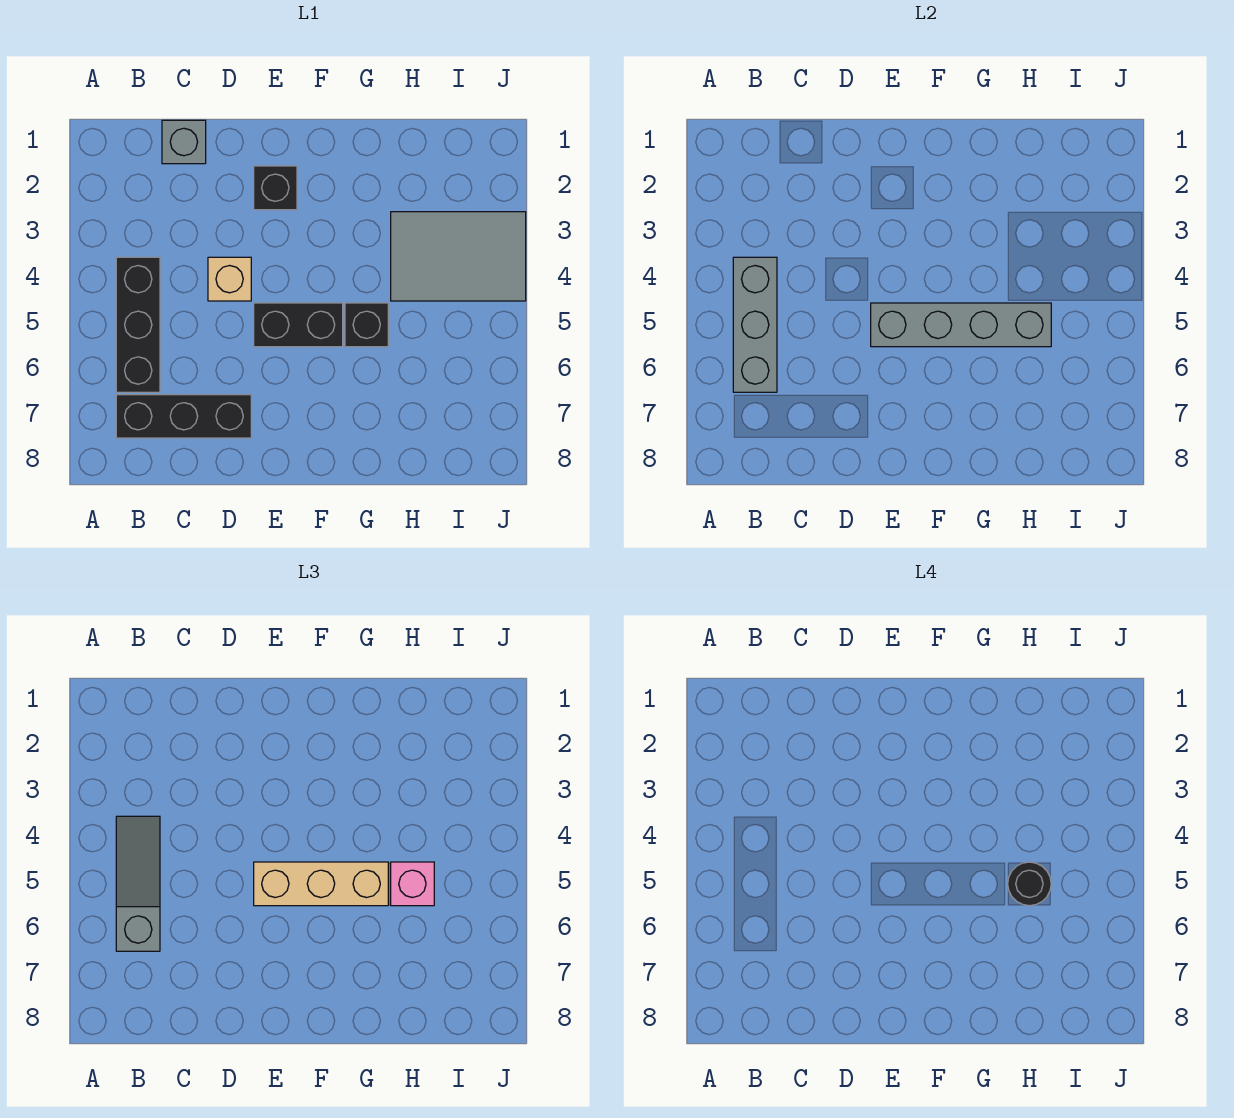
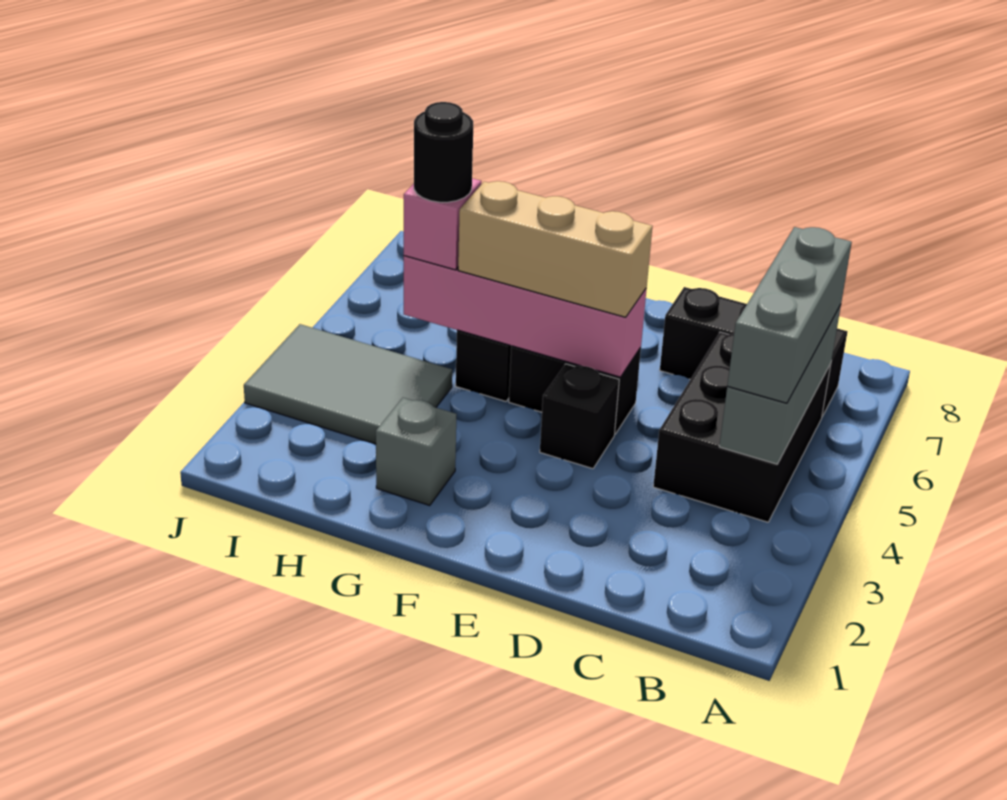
black 1x3 brick [116,257,160,392] -> black 2x3 brick [653,332,831,522]
grey 1x3 slope [116,816,160,951] -> grey 1x3 brick [727,227,852,403]
grey 1x1 brick [162,120,206,164] -> grey 1x1 brick moved to [376,398,457,506]
tan 1x1 brick [208,257,251,301] -> none
black 1x1 brick [254,166,297,210] -> black 1x1 brick moved to [540,364,619,469]
grey 1x4 brick [871,303,1051,347] -> pink 1x4 brick [404,256,647,377]

